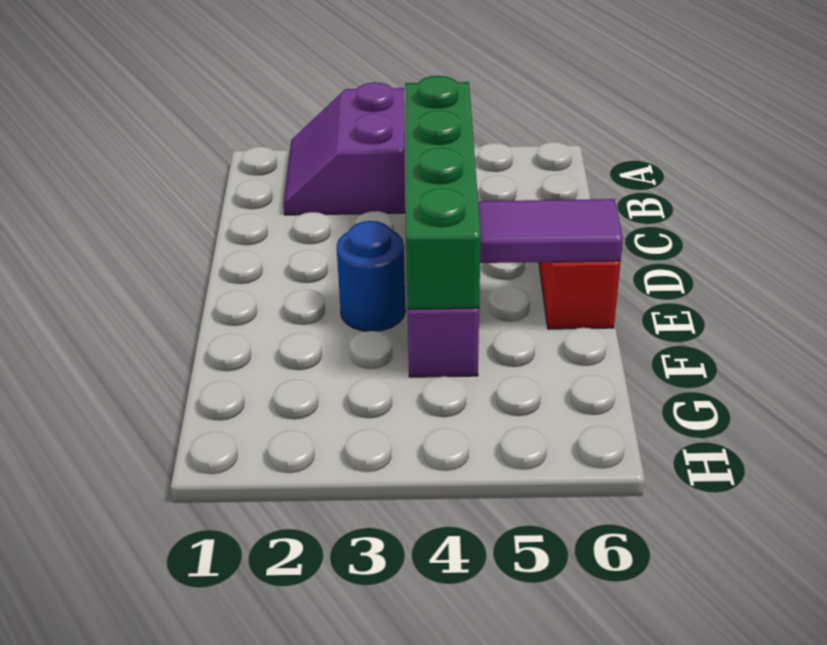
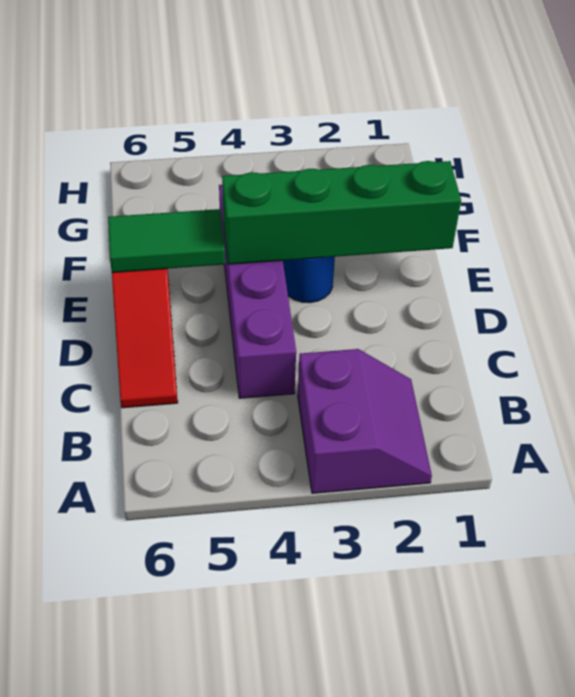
green 1x4 brick [405,76,481,309] -> green 1x4 brick turned to [222,161,461,264]
purple 1x2 tile [478,199,623,263] -> green 1x2 tile [108,209,225,272]

